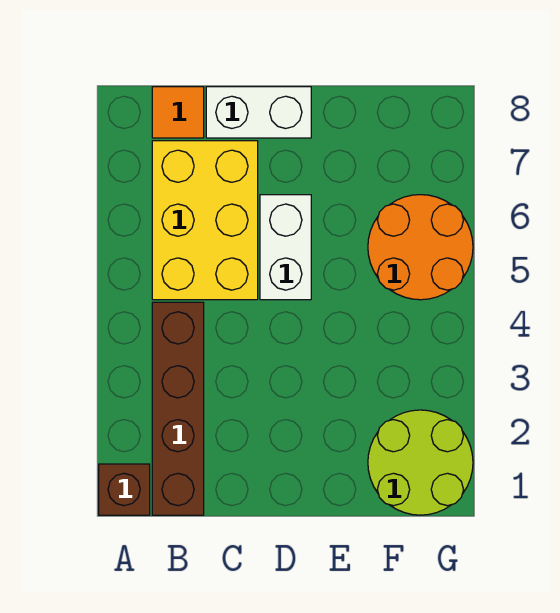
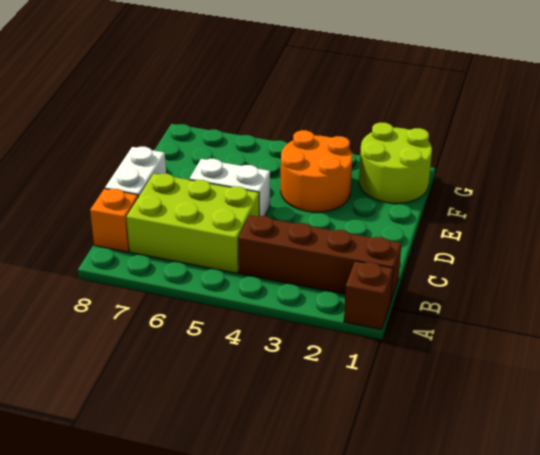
yellow 2x3 brick [152,141,258,300] -> lime 2x3 brick [126,173,259,273]
orange 1x1 tile [152,87,204,138] -> orange 1x1 brick [90,189,138,252]
orange 2x2 round brick [368,195,473,300] -> orange 2x2 round brick moved to [281,130,352,212]

